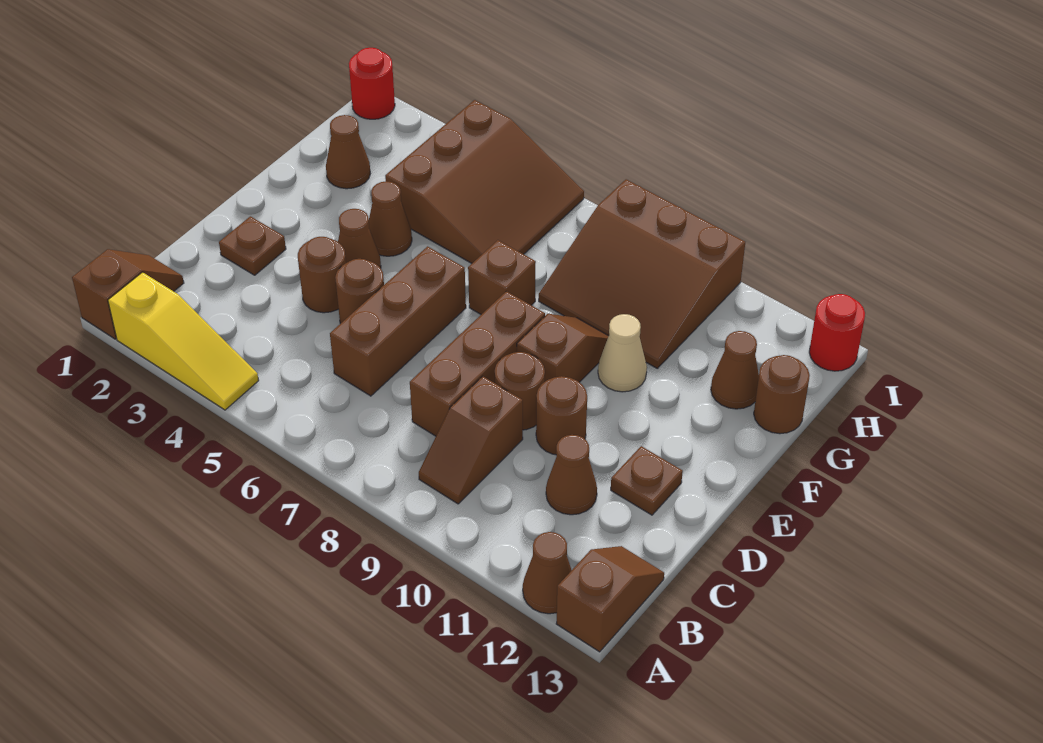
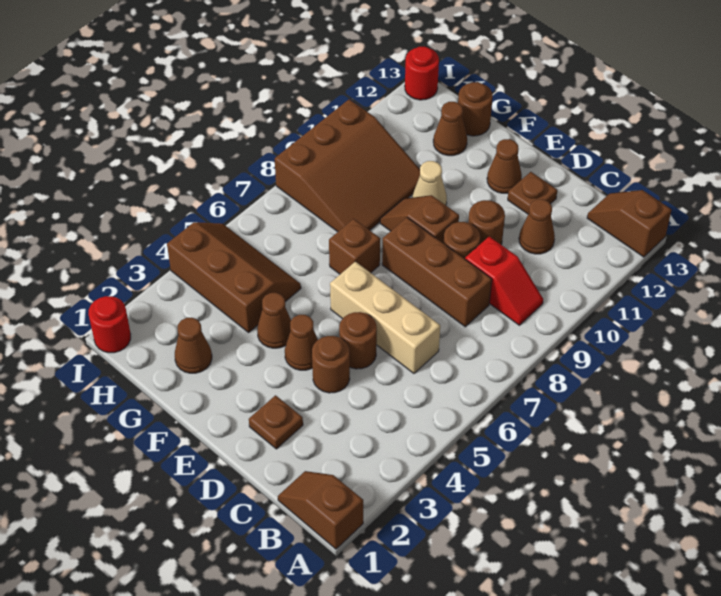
yellow 1x3 slope [108,272,259,410] -> none
brown 1x1 cone [523,532,572,614] -> brown 1x1 cone moved to [487,139,522,193]
brown 1x2 slope [419,376,523,504] -> red 1x2 slope [465,237,543,325]
brown 1x3 brick [330,246,466,396] -> tan 1x3 brick [330,261,440,373]
brown 3x3 slope [385,100,584,263] -> brown 2x3 slope [167,222,301,333]

